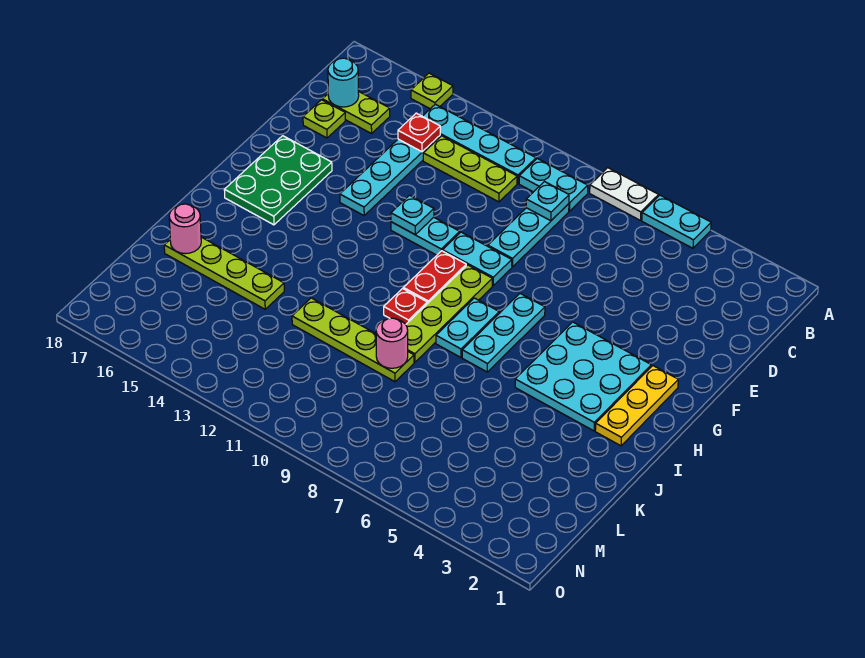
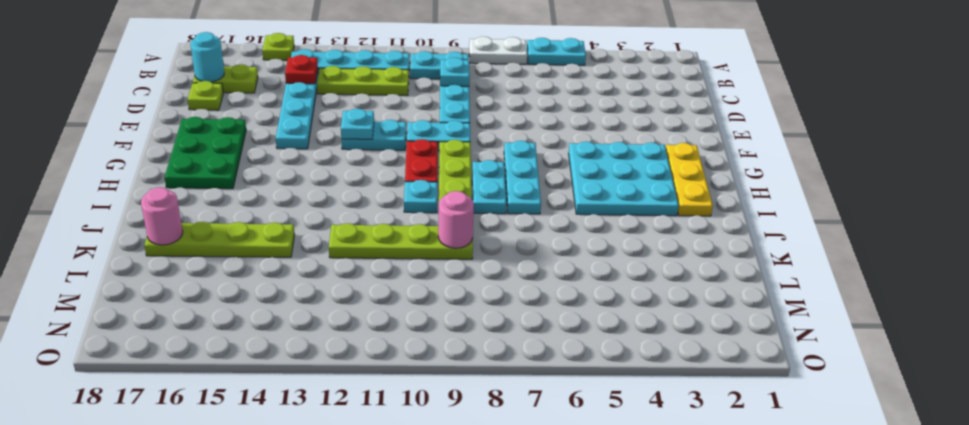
red 1x1 plate [384,289,427,325] -> cyan 1x1 plate [404,180,437,213]

